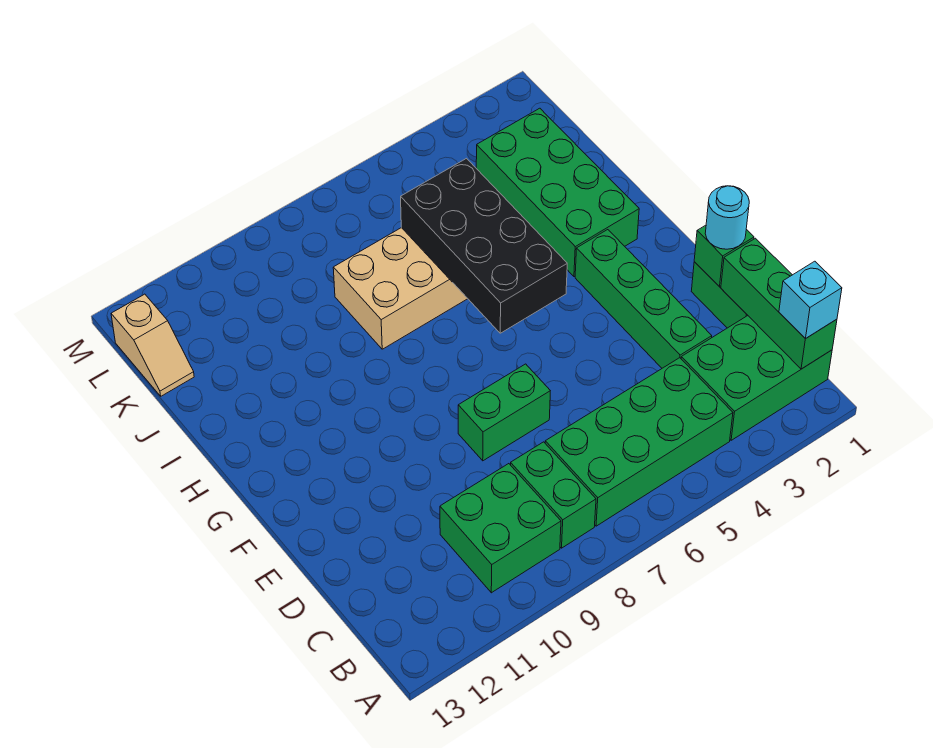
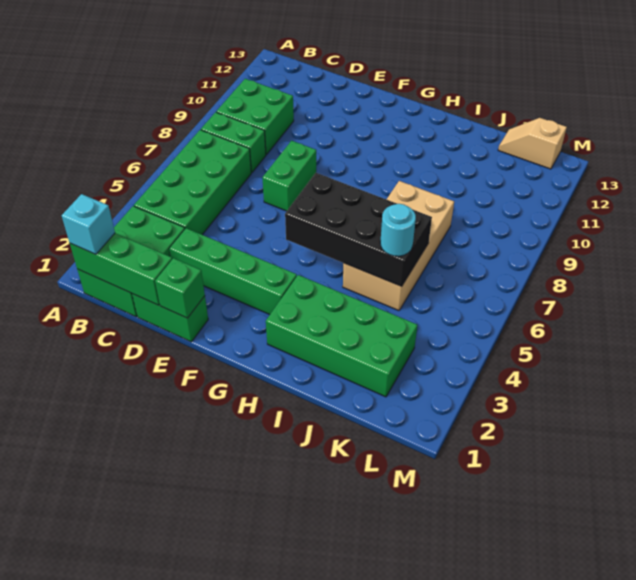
cyan 1x1 round brick [705,186,749,249] -> cyan 1x1 round brick moved to [380,204,416,256]

